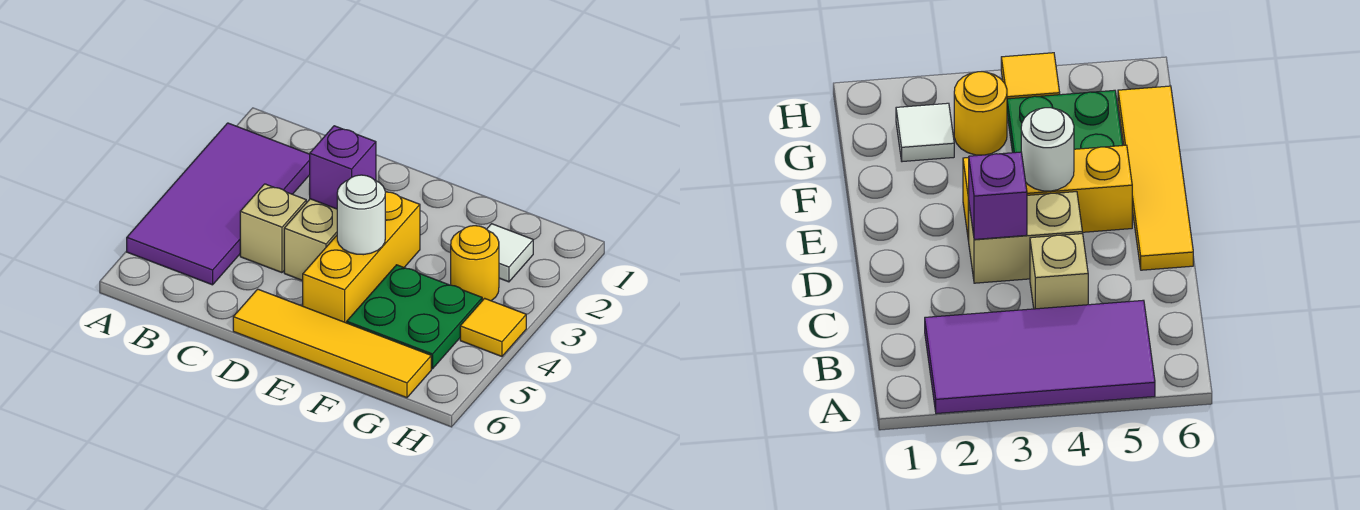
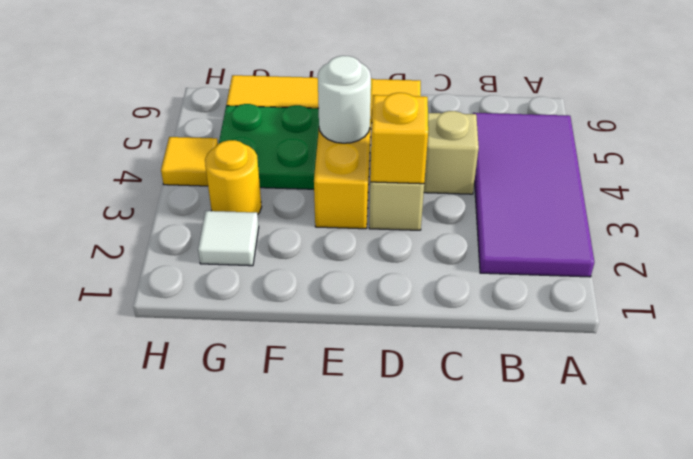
purple 1x1 brick [309,126,376,209] -> yellow 1x1 brick [370,93,428,184]

